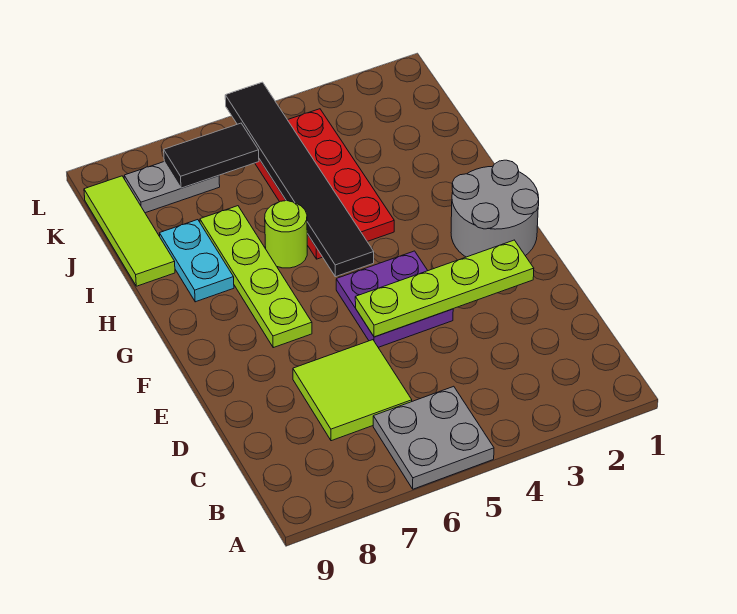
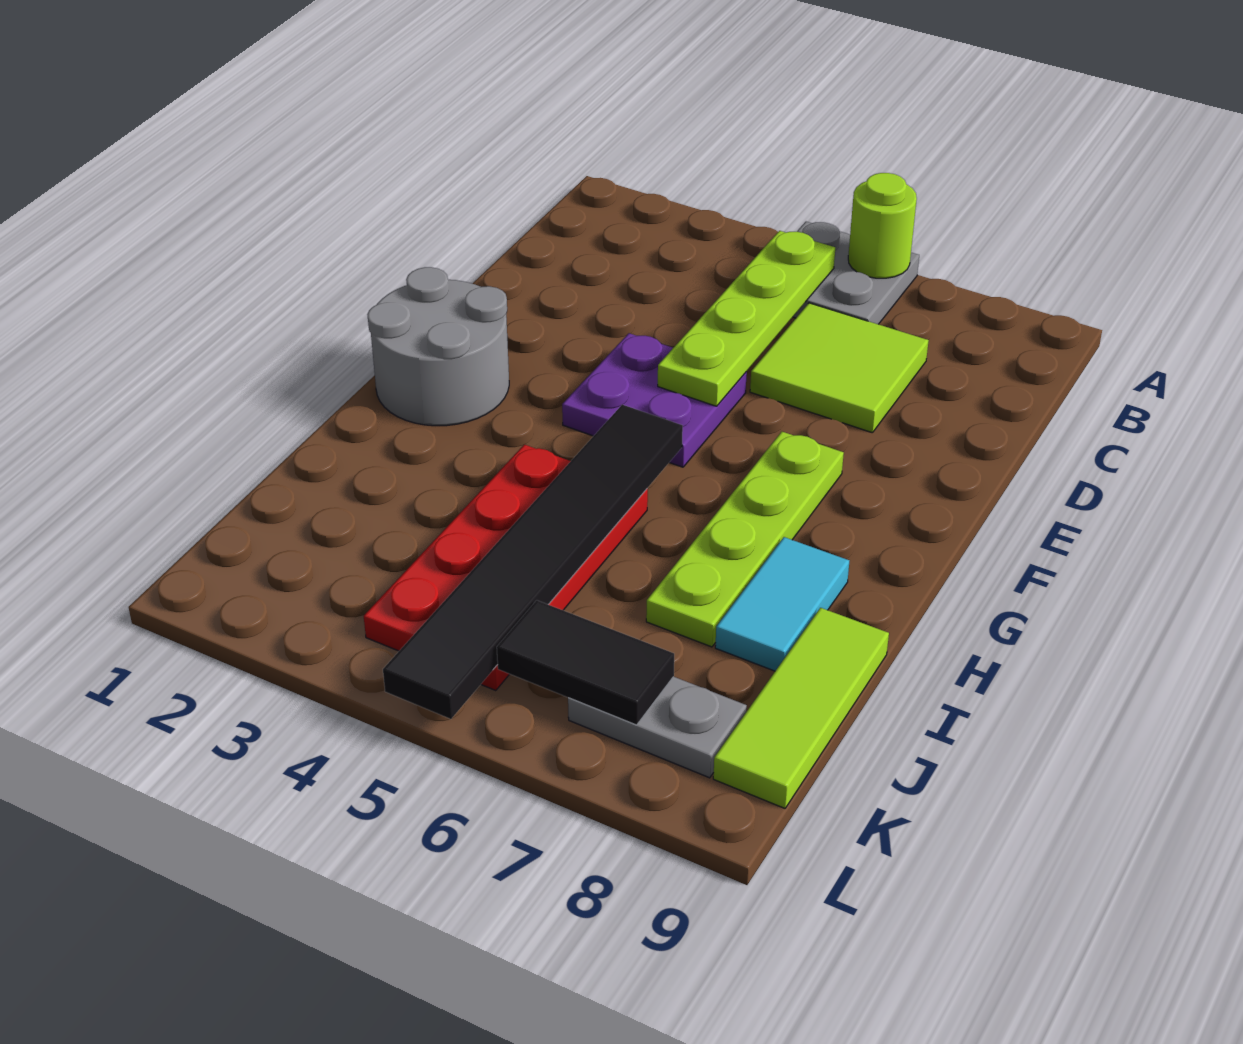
lime 1x4 plate [355,240,534,337] -> lime 1x4 plate turned to [658,231,835,406]
lime 1x1 round brick [265,201,307,268] -> lime 1x1 round brick moved to [848,173,917,278]
cyan 1x2 plate [160,220,234,302] -> cyan 1x2 tile [715,537,849,671]

